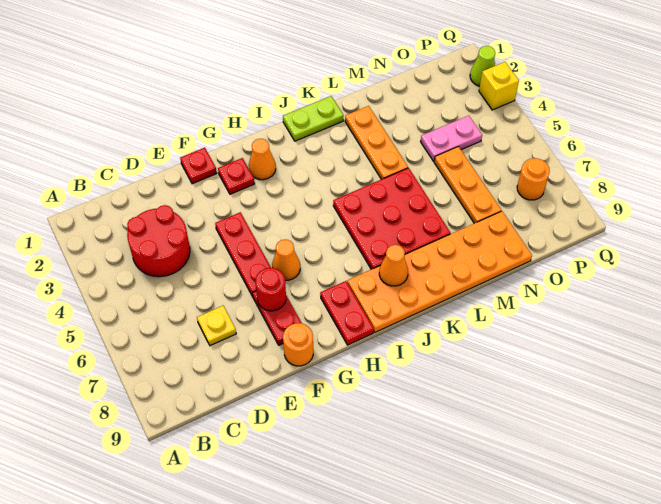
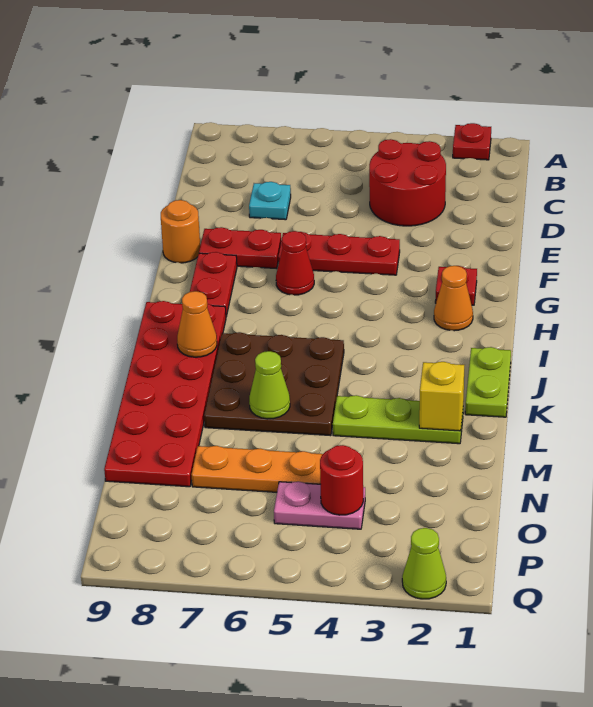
yellow 1x1 plate [197,306,236,346] -> cyan 1x1 plate [249,182,291,220]
red 1x1 plate [180,148,217,184] -> red 1x1 plate moved to [453,123,491,160]
red 1x1 round brick [255,268,286,311] -> red 1x1 round brick moved to [320,445,363,515]
orange 1x1 cone [272,239,300,280] -> red 1x1 cone [276,231,314,295]
red 1x2 plate [320,281,374,345] -> red 1x2 plate turned to [190,252,237,316]
orange 2x6 plate [347,211,532,332] -> red 2x6 plate [104,301,226,487]
red 3x3 plate [333,168,451,269] -> brown 3x3 plate [204,332,344,436]
orange 1x3 plate [345,106,408,179] -> lime 1x3 plate [333,395,463,444]
none -> lime 1x1 cone [249,351,290,419]
pink 1x2 plate [421,116,482,161] -> pink 1x2 plate turned to [274,482,365,529]
orange 1x1 round brick [517,158,550,200] -> none
yellow 1x1 brick [479,62,519,110] -> yellow 1x1 brick moved to [419,362,464,431]

